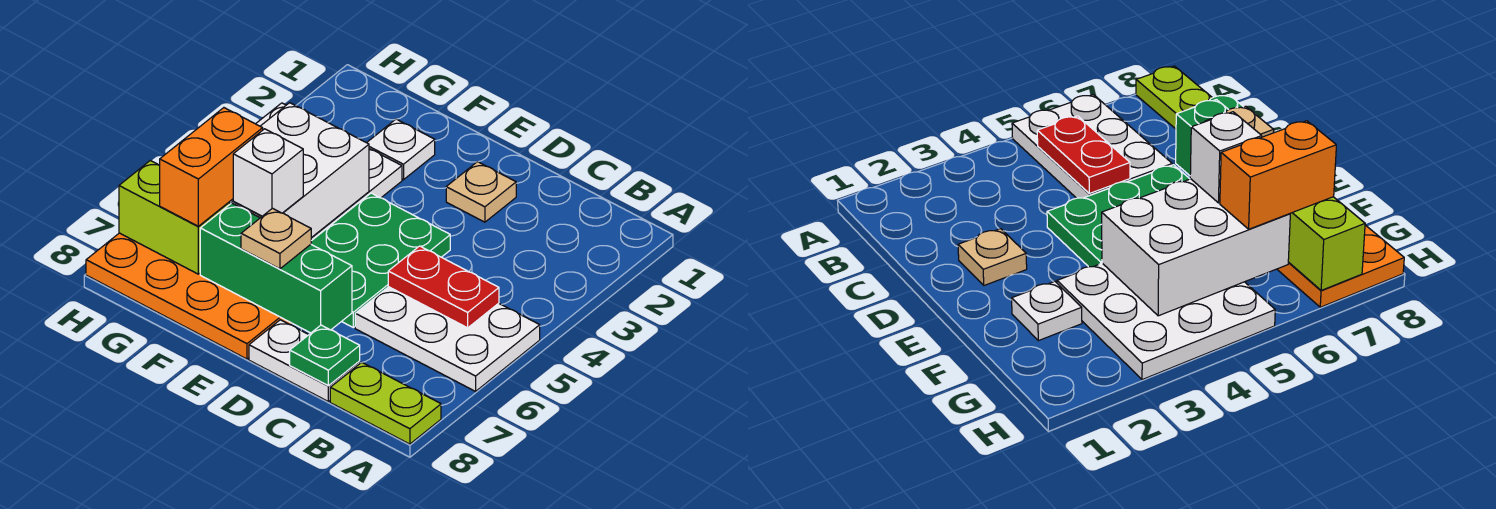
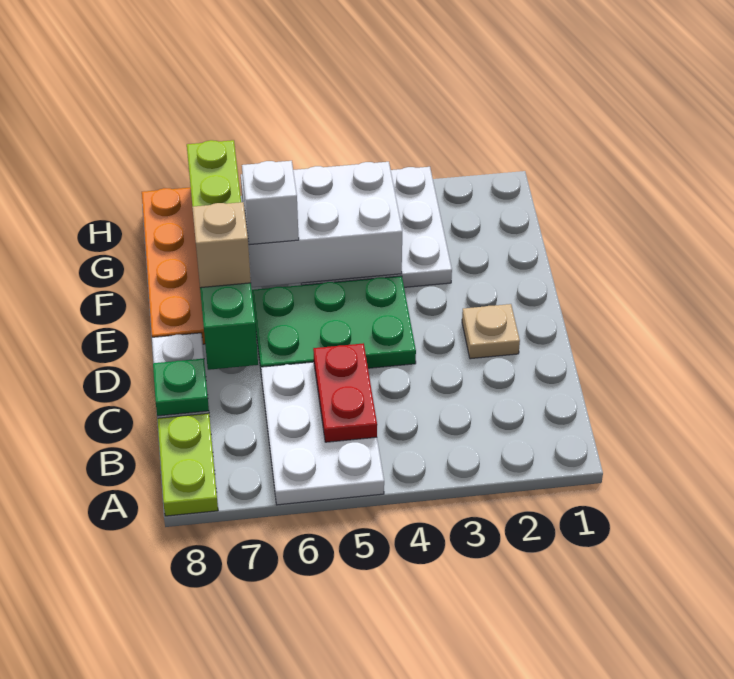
tan 1x1 plate [241,208,311,269] -> tan 1x1 brick [192,202,251,288]
white 1x1 plate [367,119,435,180] -> none
orange 1x2 brick [160,108,263,226] -> none

